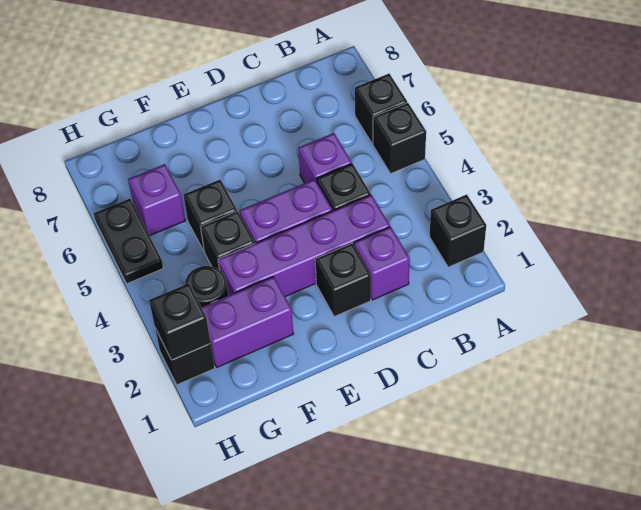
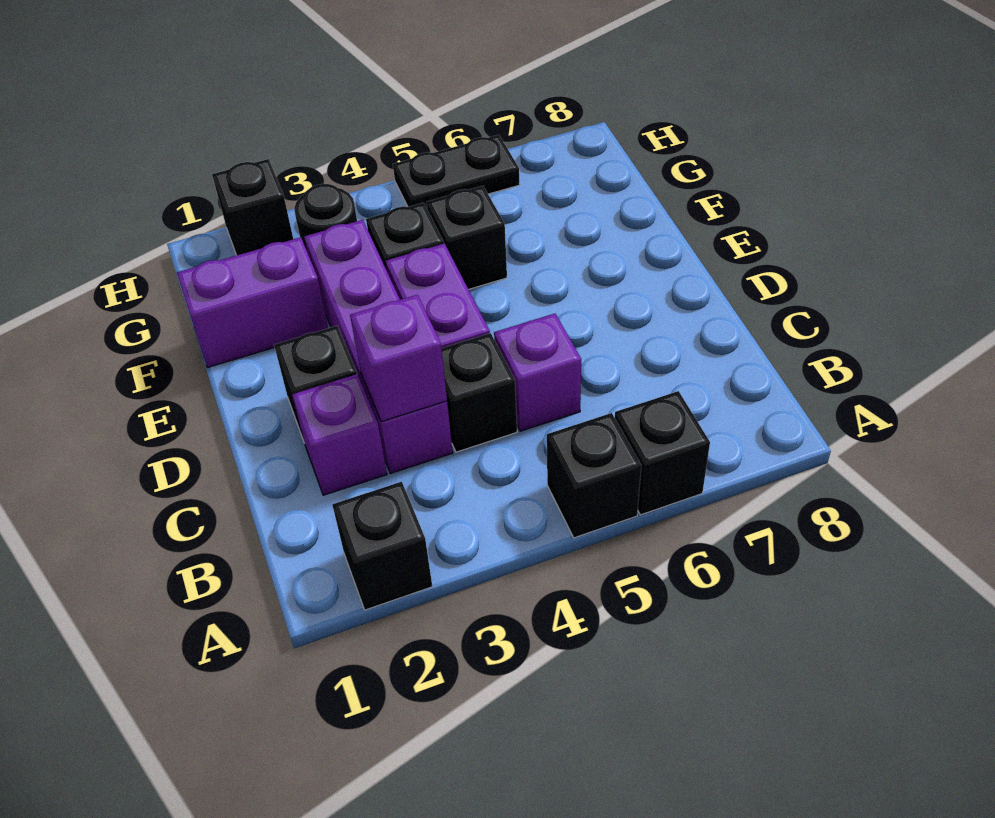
purple 1x2 brick [201,277,293,367] -> purple 1x2 brick turned to [177,237,328,368]
purple 1x1 brick [128,164,185,236] -> purple 1x1 brick moved to [350,295,447,422]
black 1x1 brick [149,283,210,360] -> none

